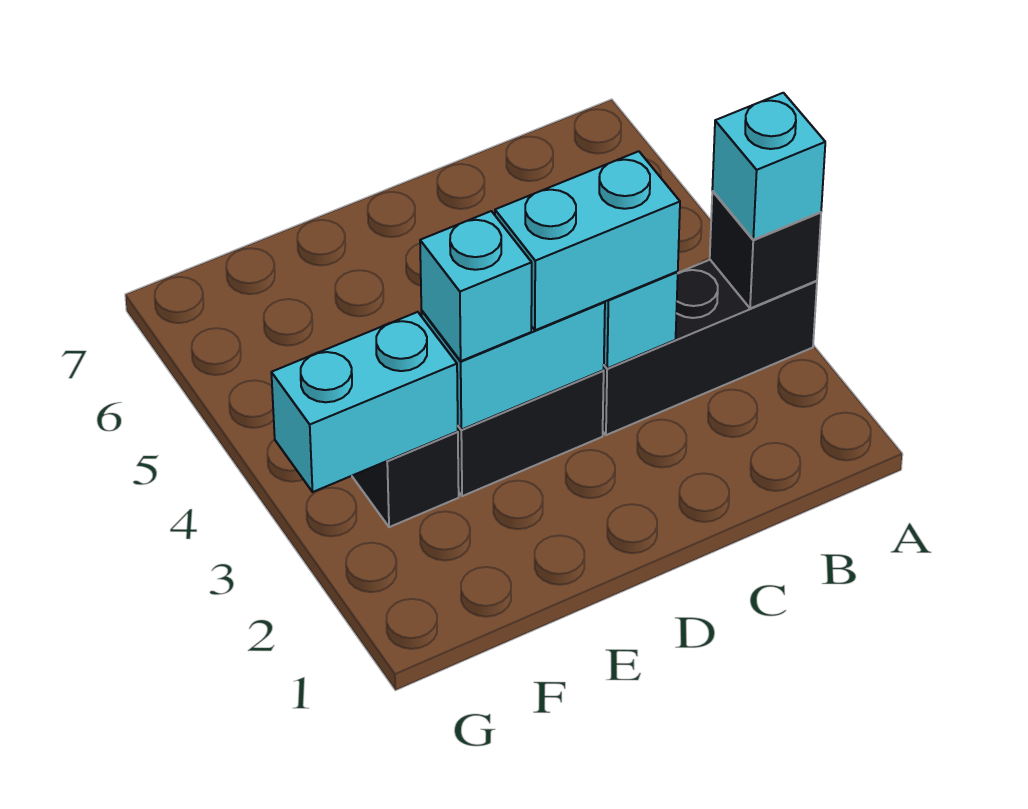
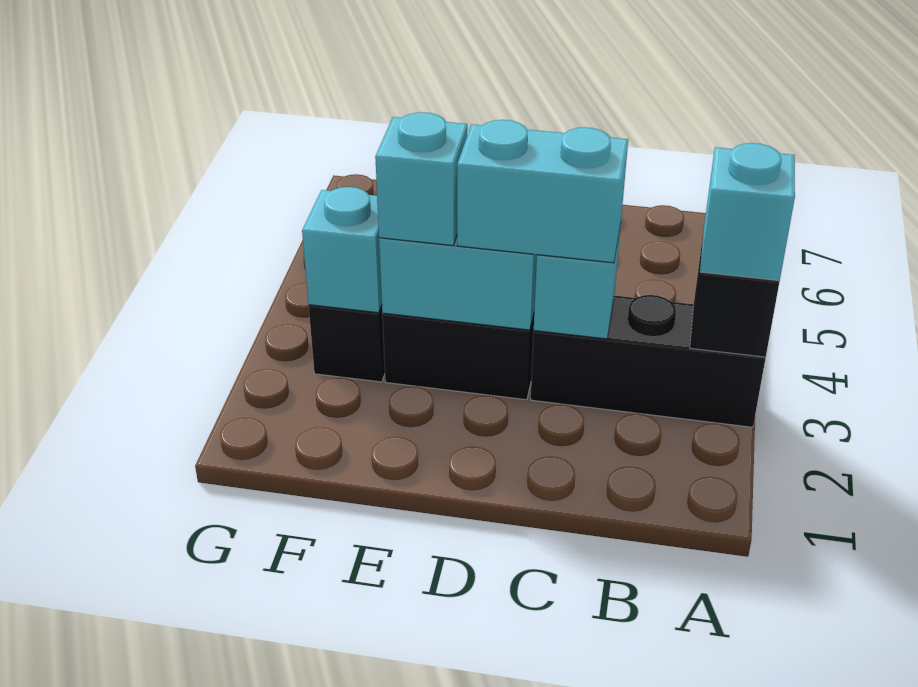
cyan 1x2 brick [271,312,458,492] -> cyan 1x1 brick [302,187,382,313]

